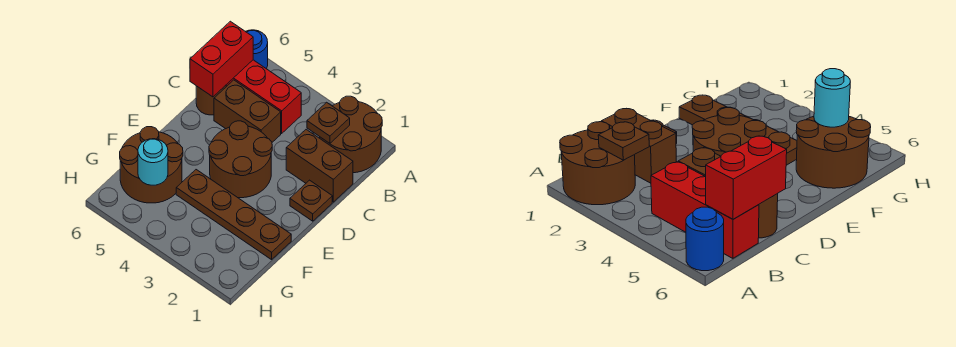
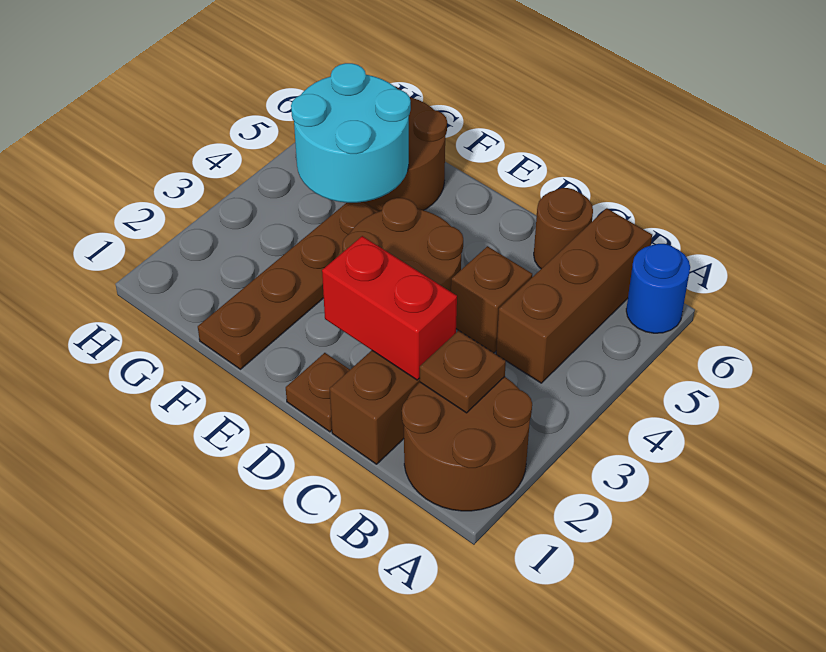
red 1x3 brick [226,60,301,133] -> brown 1x3 brick [496,208,652,383]
red 1x2 brick [190,21,253,97] -> red 1x2 brick moved to [322,236,457,380]
brown 1x2 brick [214,80,281,142] -> brown 1x1 brick [451,246,532,353]
cyan 1x1 round brick [138,139,168,185] -> cyan 2x2 round brick [291,63,411,203]

